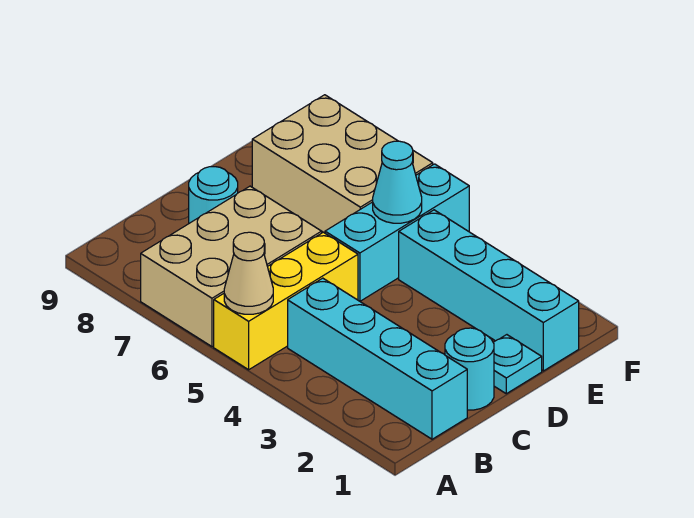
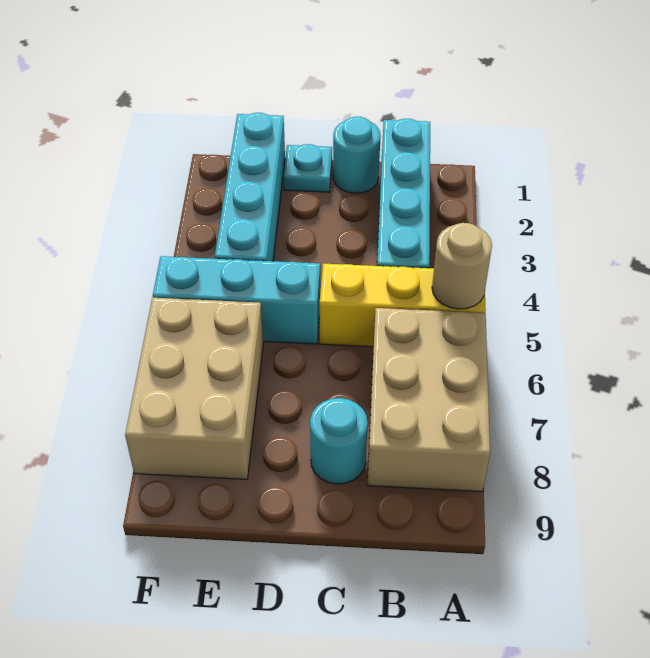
tan 1x1 cone [224,232,273,314] -> tan 1x1 round brick [432,223,492,309]
tan 2x3 brick [141,186,322,347] -> tan 2x3 brick turned to [367,308,490,492]
cyan 1x1 cone [373,141,422,223] -> none

